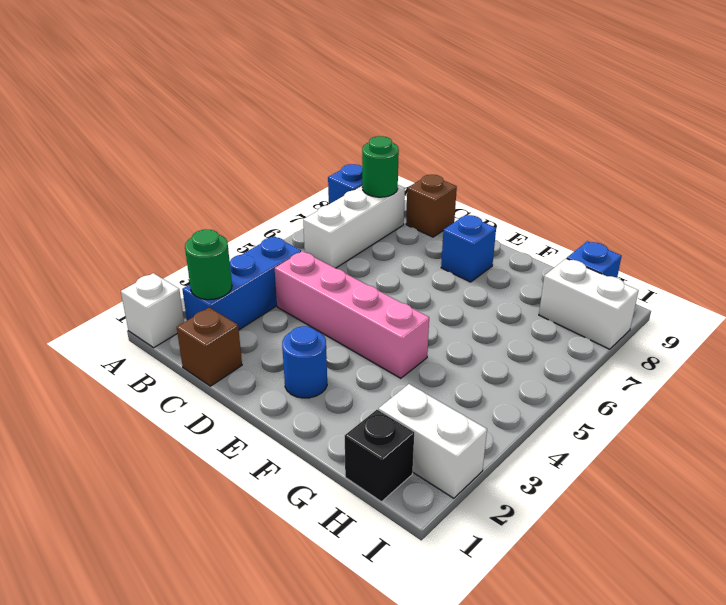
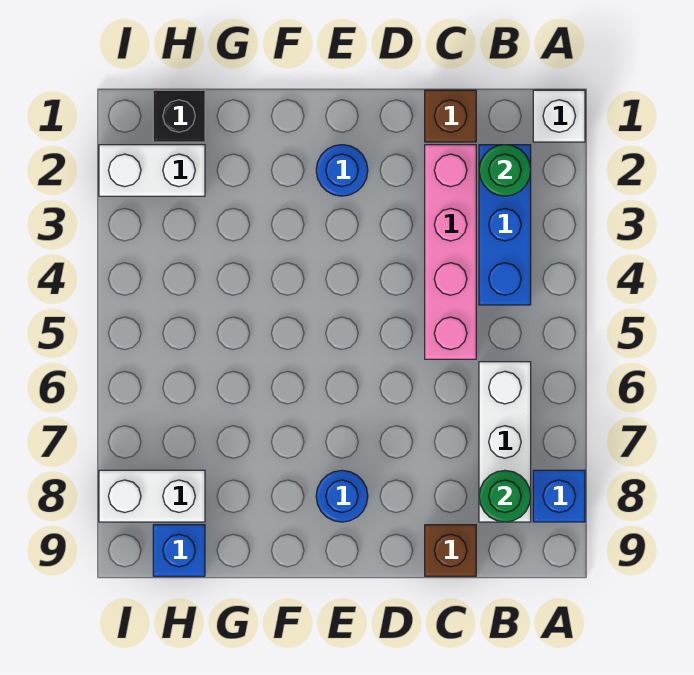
pink 1x4 brick [275,251,429,378] -> pink 1x4 brick turned to [425,145,476,359]
blue 1x1 brick [441,215,496,282] -> blue 1x1 round brick [316,470,368,522]

